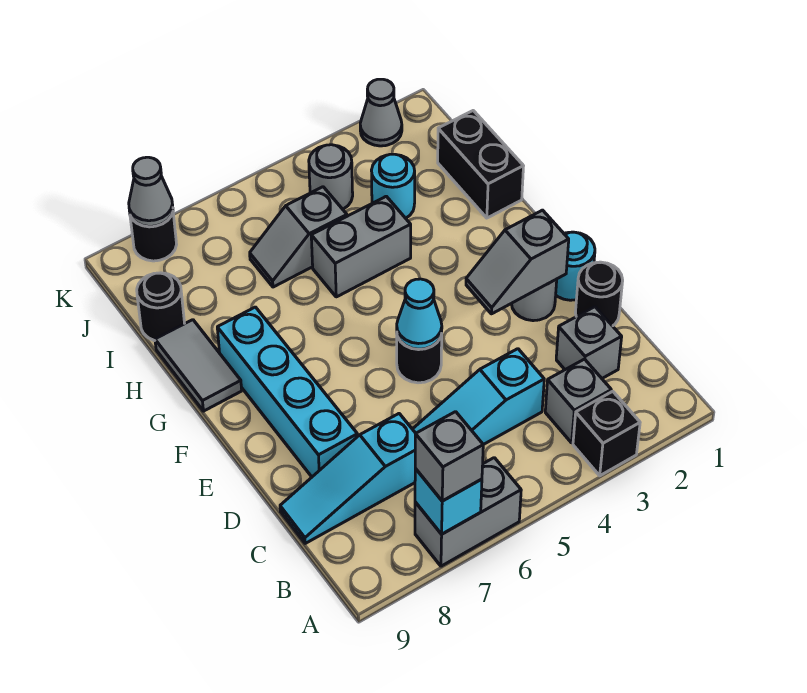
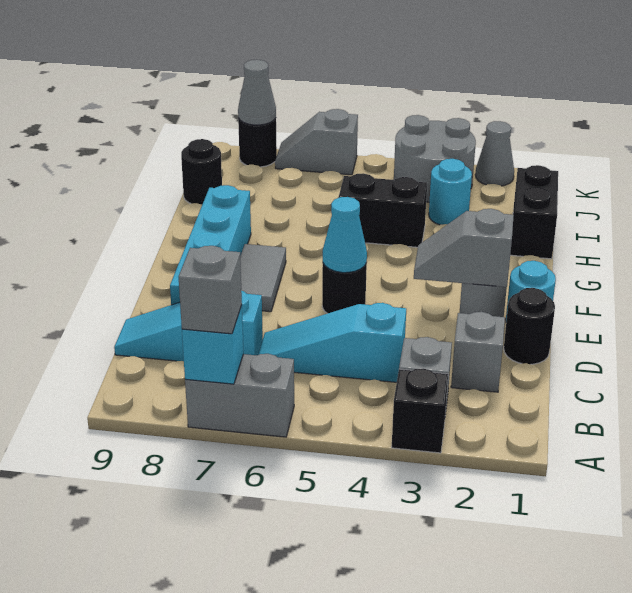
grey 1x2 tile [155,320,242,411] -> grey 1x2 tile moved to [240,244,286,312]
grey 1x2 brick [311,196,411,297] -> black 1x2 brick [338,173,427,247]
grey 1x2 slope [250,187,347,287] -> grey 1x2 slope moved to [275,109,358,175]
grey 1x1 round brick [309,145,353,209] -> grey 2x2 round brick [394,115,476,202]

